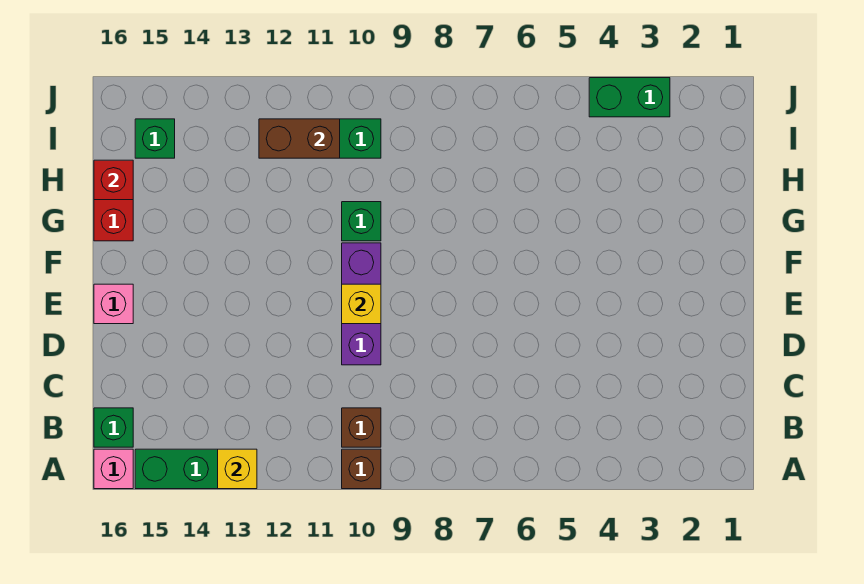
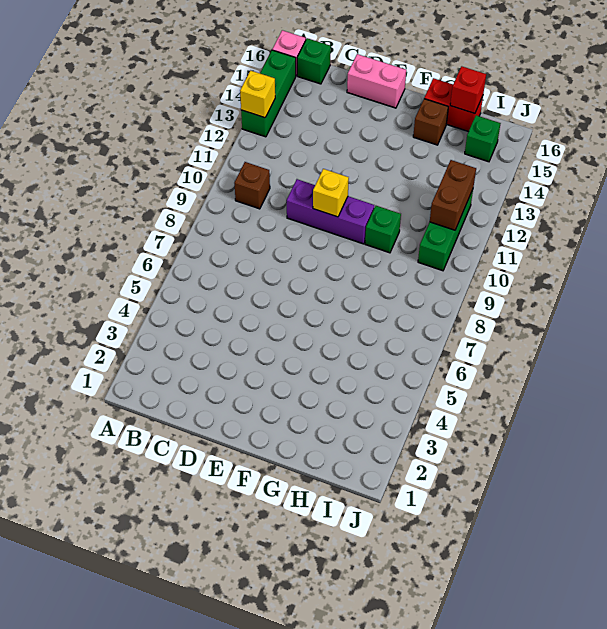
brown 1x1 brick [342,449,381,489] -> brown 1x1 brick moved to [413,99,448,145]
pink 1x1 brick [94,284,133,324] -> pink 1x2 brick [347,54,406,108]
green 1x2 brick [589,78,670,117] -> none

